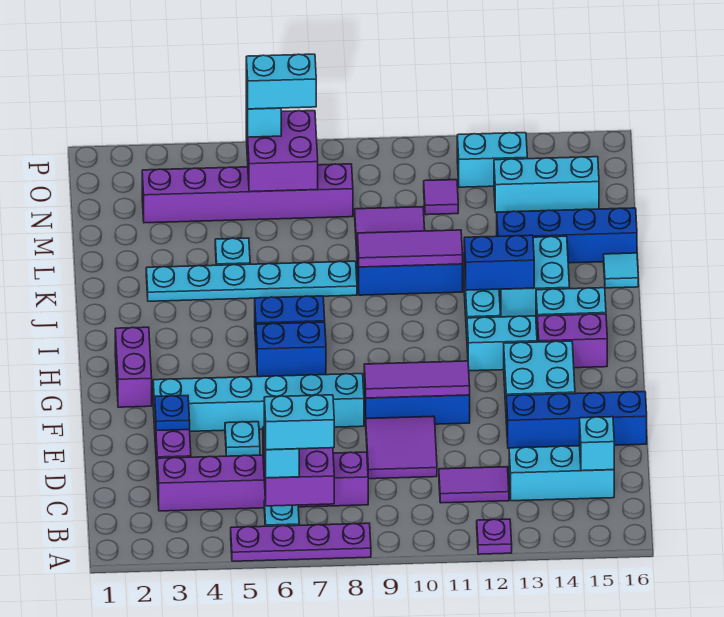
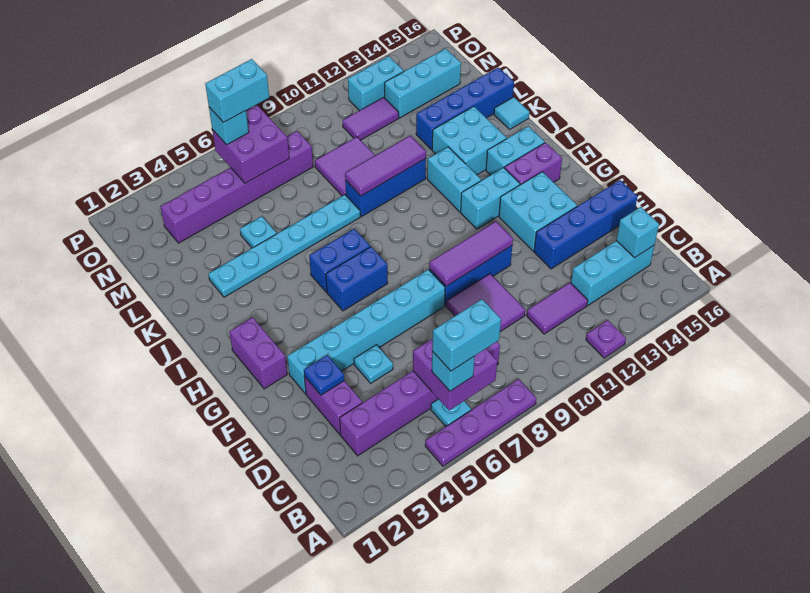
blue 1x2 brick [464,235,534,290] -> none
purple 1x1 tile [424,180,458,215] -> purple 1x2 tile [343,97,399,140]

